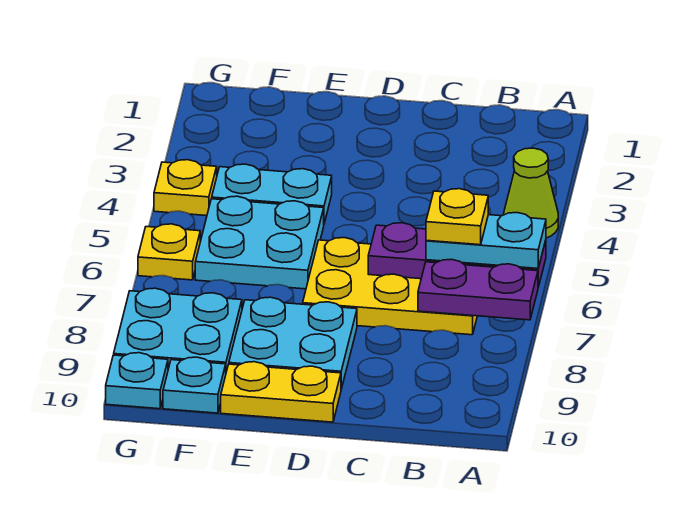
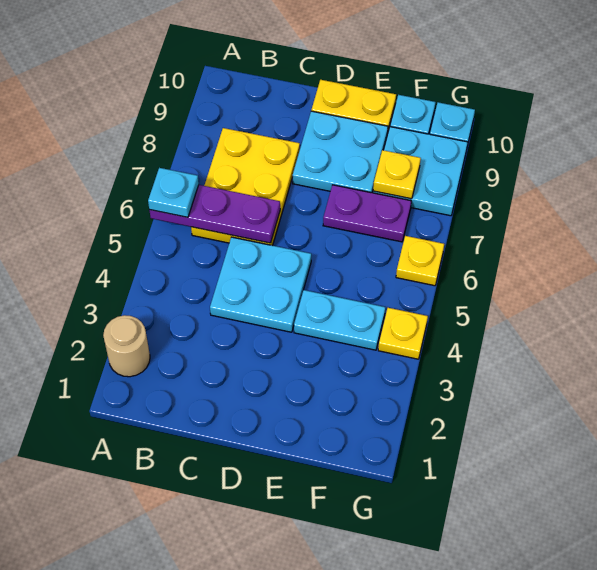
none -> tan 1x1 round brick [103,315,150,377]
lime 1x1 cone [504,148,558,238] -> none
cyan 1x2 plate [426,213,546,268] -> cyan 1x1 plate [148,168,199,217]
purple 1x2 plate [418,259,538,320] -> purple 1x2 plate moved to [323,185,411,242]
yellow 2x3 plate [303,238,477,335] -> yellow 2x3 plate turned to [191,128,300,246]
yellow 1x1 plate [426,189,488,245] -> yellow 1x1 plate moved to [373,150,421,199]
cyan 2x2 plate [195,196,324,289] -> cyan 2x2 plate moved to [210,237,311,332]

